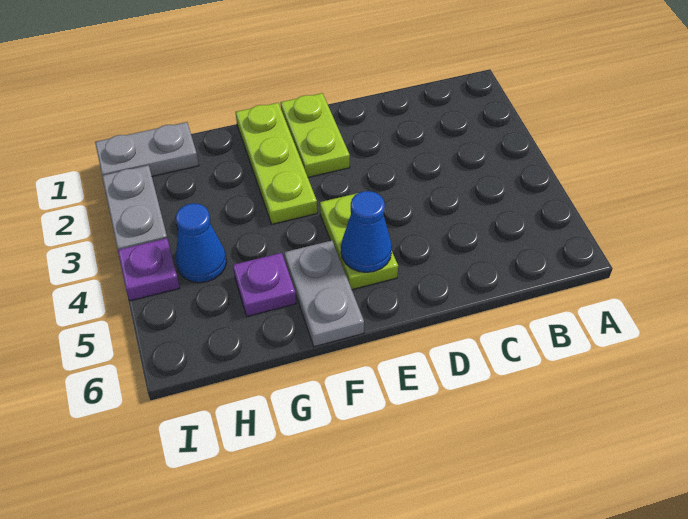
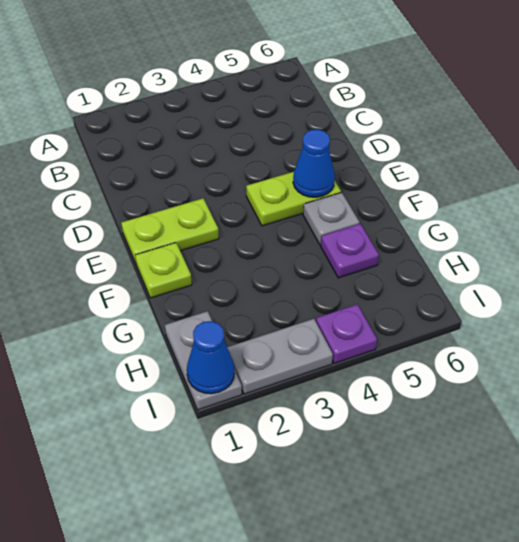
lime 1x3 plate [236,103,317,224] -> lime 1x1 plate [135,243,192,298]
grey 1x2 plate [284,241,364,347] -> grey 1x1 plate [303,193,360,245]
blue 1x1 cone [176,203,226,283] -> blue 1x1 cone moved to [187,321,234,394]

